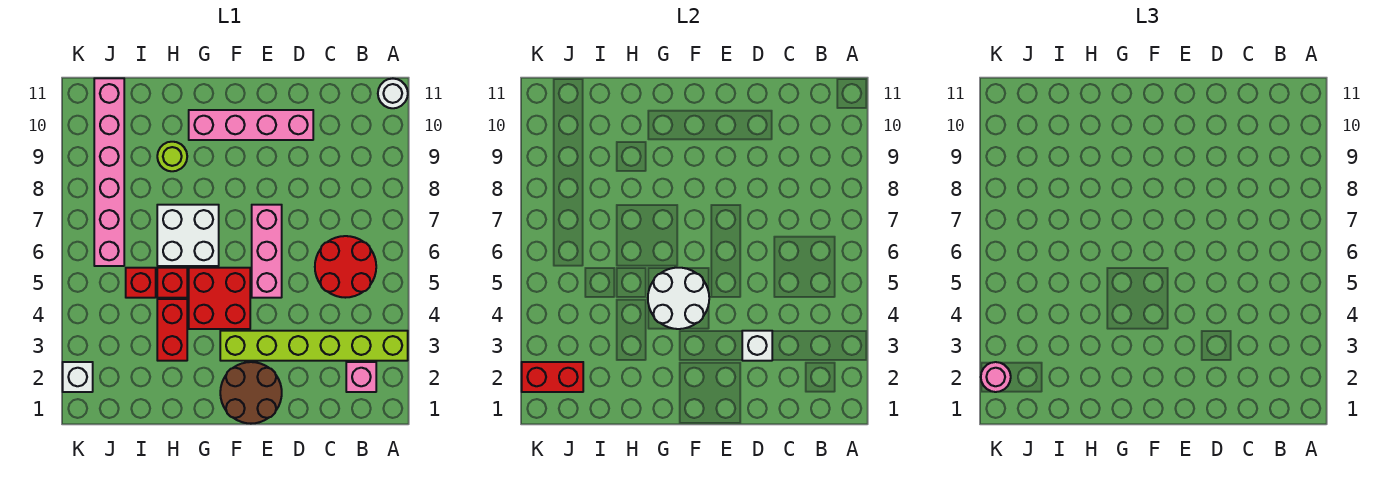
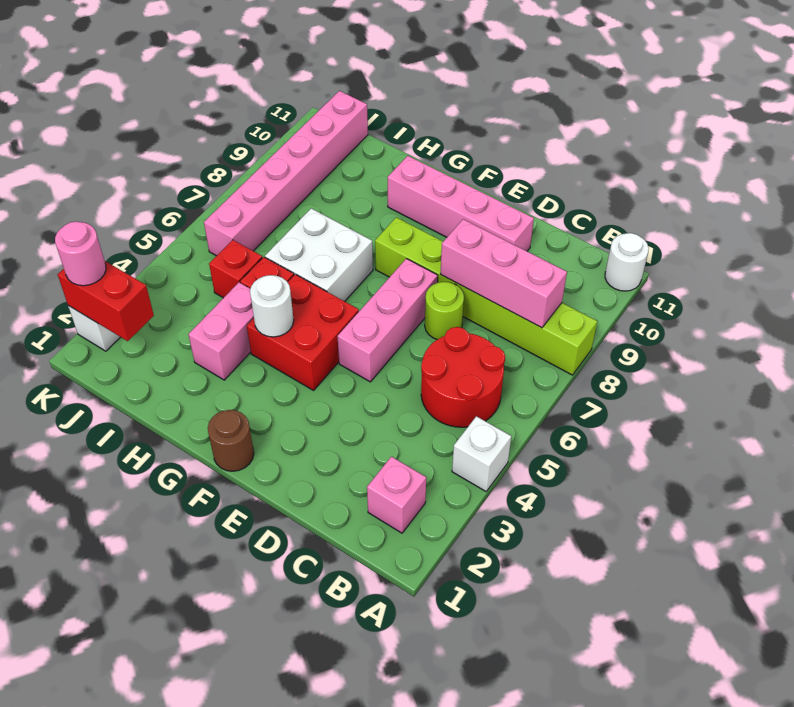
lime 1x6 brick [220,331,408,361] -> lime 1x6 brick moved to [375,217,597,375]
none -> pink 1x3 brick [440,219,567,328]
white 1x1 brick [742,331,772,361] -> white 1x1 brick moved to [452,416,511,491]
brown 2x2 round brick [220,362,282,424] -> brown 1x1 round brick [208,410,254,471]
white 2x2 round brick [648,268,709,329] -> white 1x1 round brick [250,275,294,337]
red 1x2 brick [157,299,187,361] -> pink 1x2 brick [188,283,254,380]
lime 1x1 round brick [157,142,187,171] -> lime 1x1 round brick moved to [425,282,464,339]

